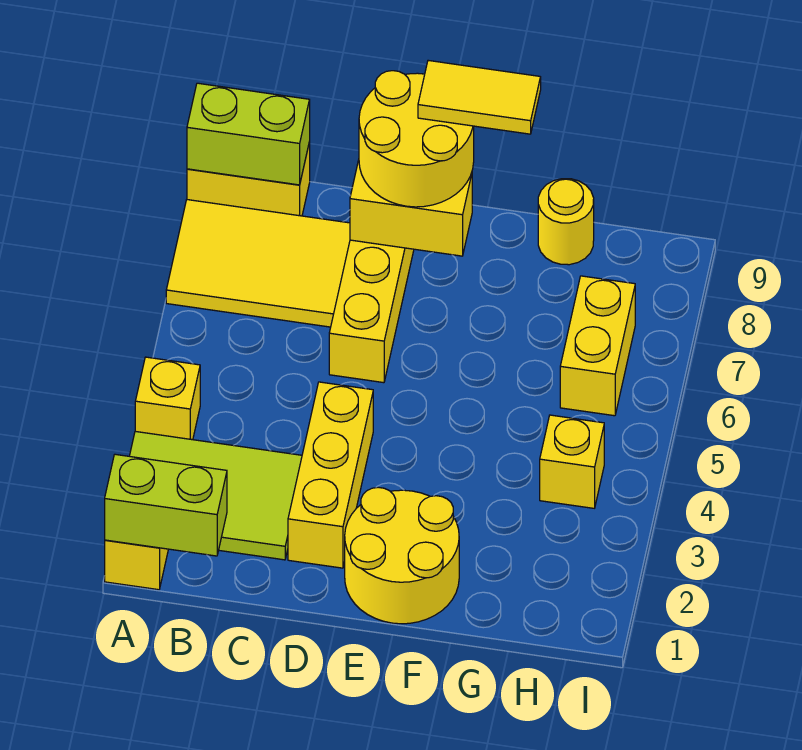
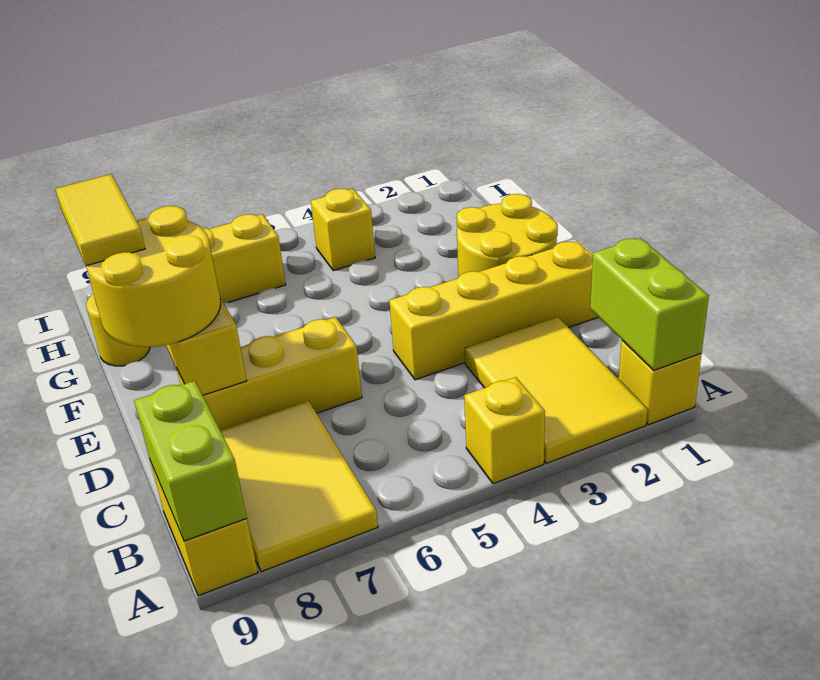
lime 2x3 tile [130,431,302,560] -> yellow 2x3 tile [465,317,648,463]
yellow 1x3 brick [288,382,373,568] -> yellow 1x4 brick [389,241,598,380]

